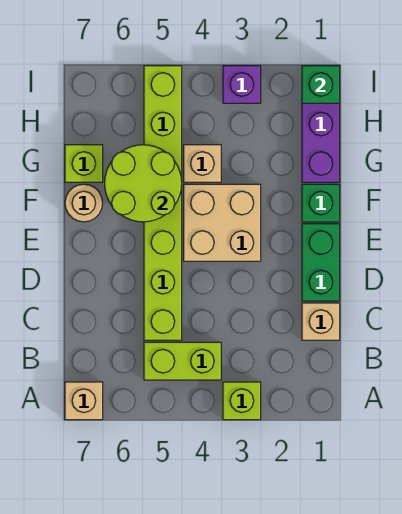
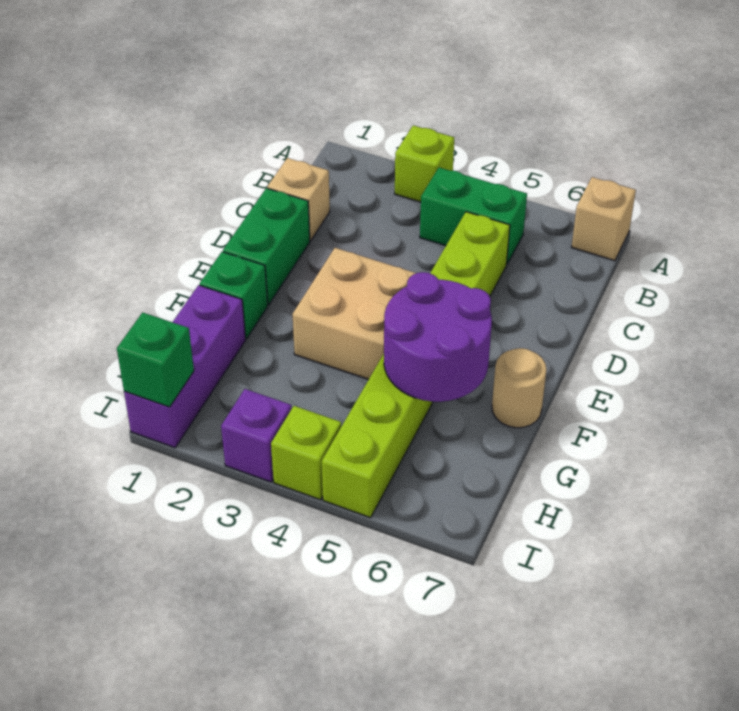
lime 1x2 brick [144,342,221,380] -> green 1x2 brick [420,168,527,264]
lime 2x2 round brick [105,145,182,222] -> purple 2x2 round brick [384,272,492,402]
tan 1x1 brick [184,145,221,182] -> none
lime 1x1 brick [65,145,103,182] -> lime 1x1 brick moved to [271,406,341,500]

